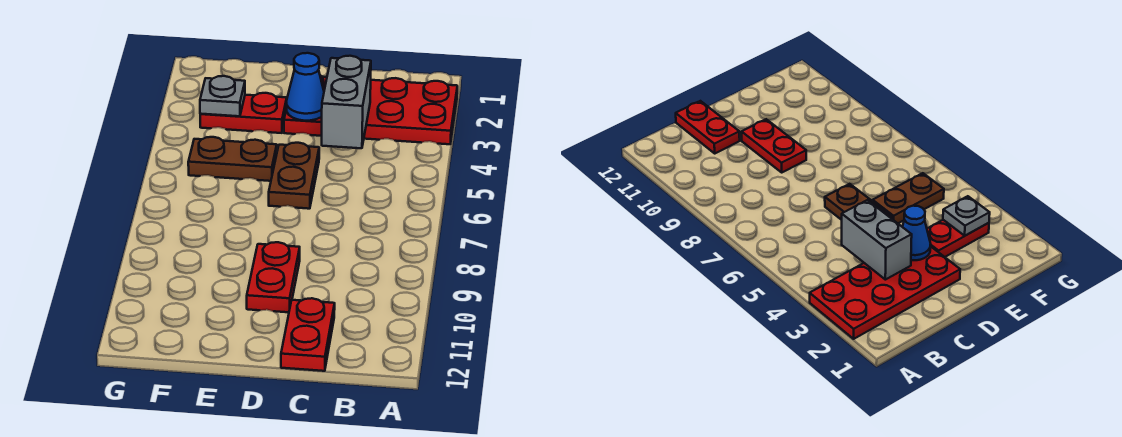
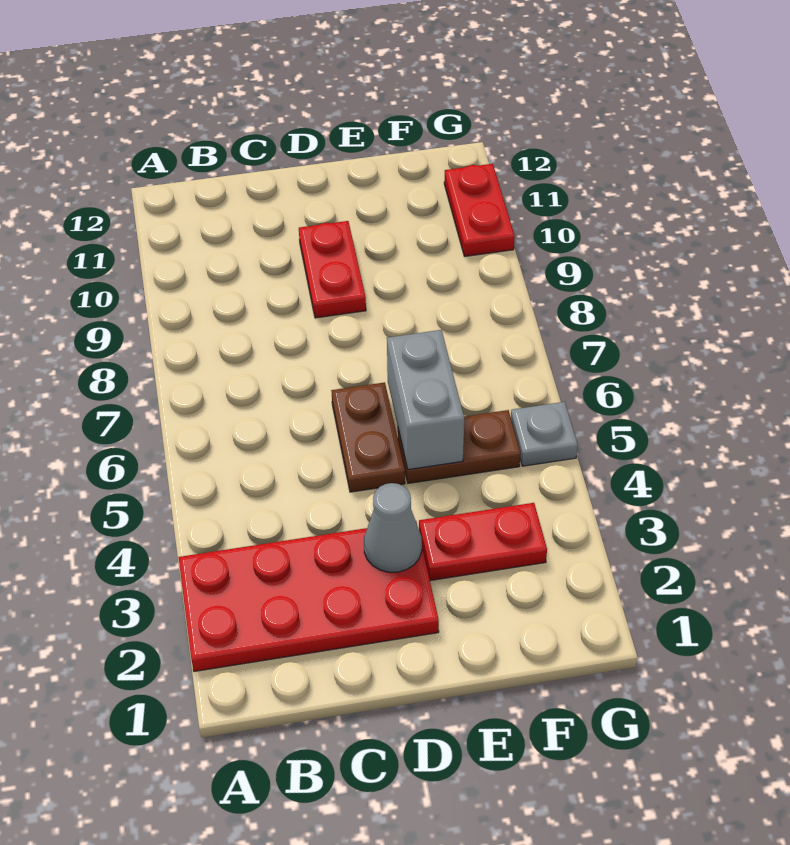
grey 1x2 brick [322,56,371,148] -> grey 1x2 brick moved to [387,330,464,470]
red 1x2 plate [281,298,335,371] -> red 1x2 plate moved to [444,164,515,256]
blue 1x1 cone [286,53,324,121] -> grey 1x1 cone [364,483,422,572]
grey 1x1 plate [200,76,245,116] -> grey 1x1 plate moved to [511,402,578,466]

